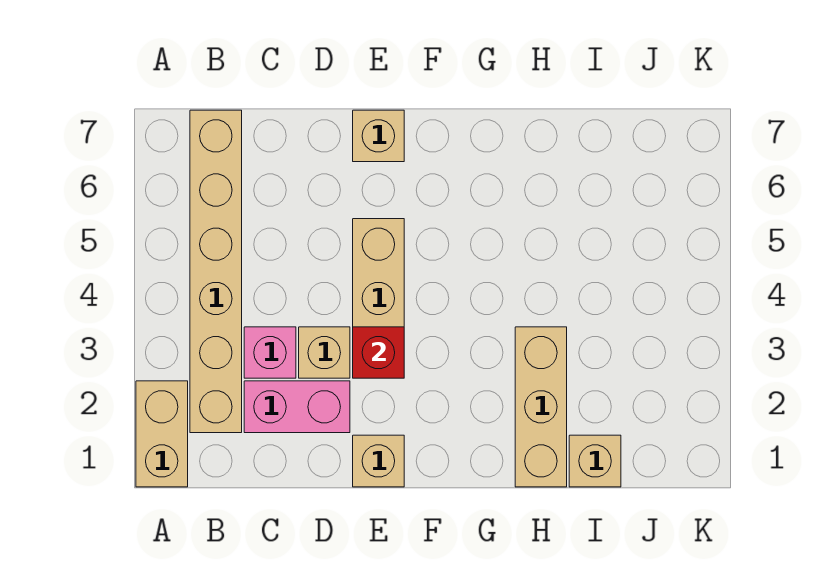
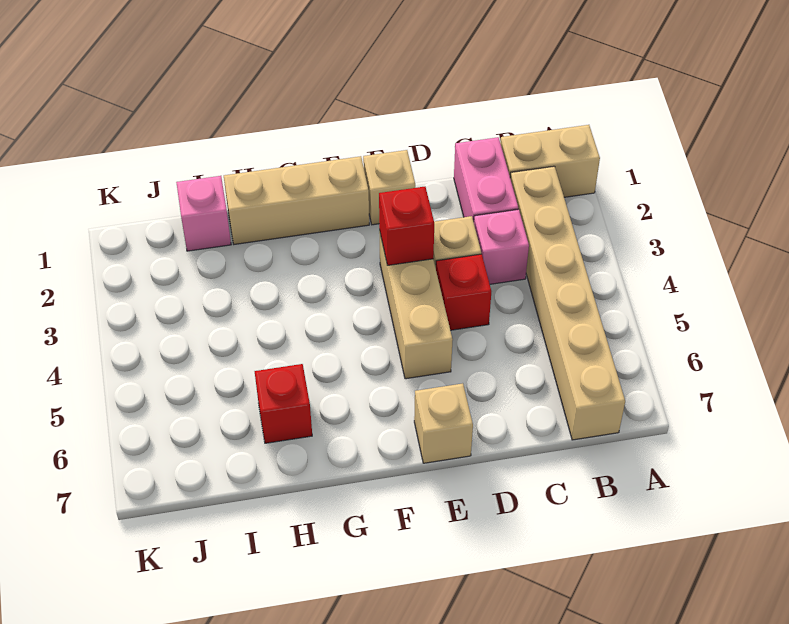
tan 1x2 brick [136,381,188,487] -> tan 1x2 brick turned to [500,125,600,197]
pink 1x2 brick [244,381,350,433] -> pink 1x2 brick turned to [454,137,518,222]
none -> red 1x1 brick [436,254,491,330]
tan 1x3 brick [515,327,567,487] -> tan 1x3 brick turned to [224,156,369,244]
none -> red 1x1 brick [255,364,312,443]
tan 1x1 brick [569,435,621,487] -> pink 1x1 brick [176,176,231,251]

